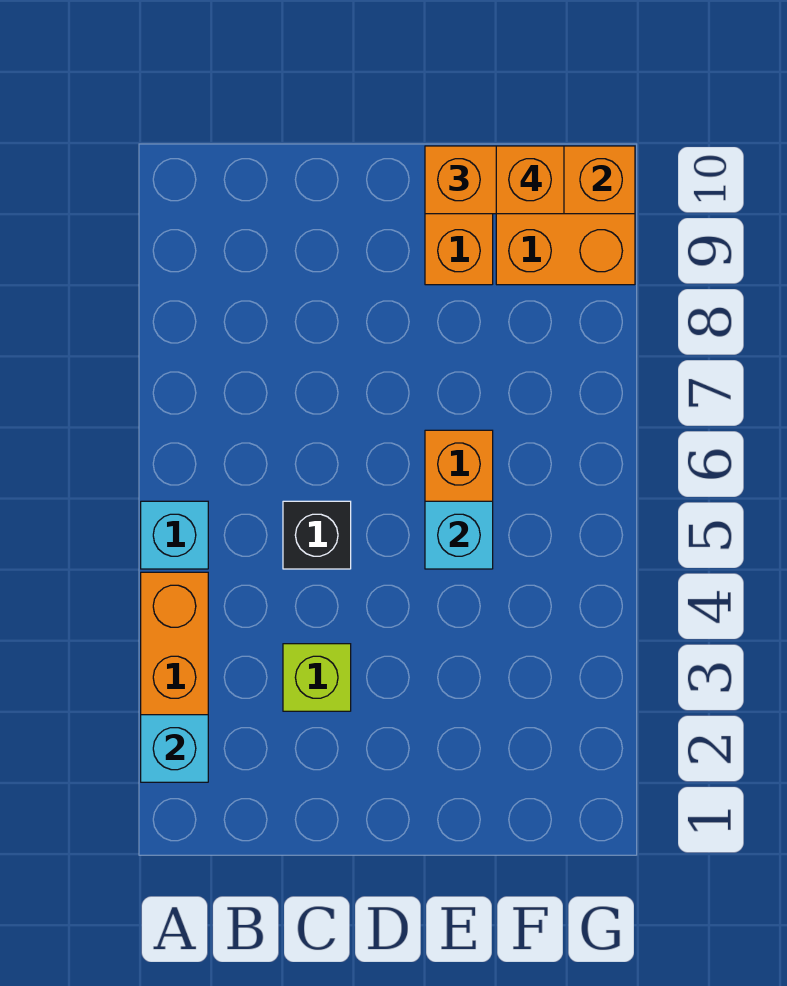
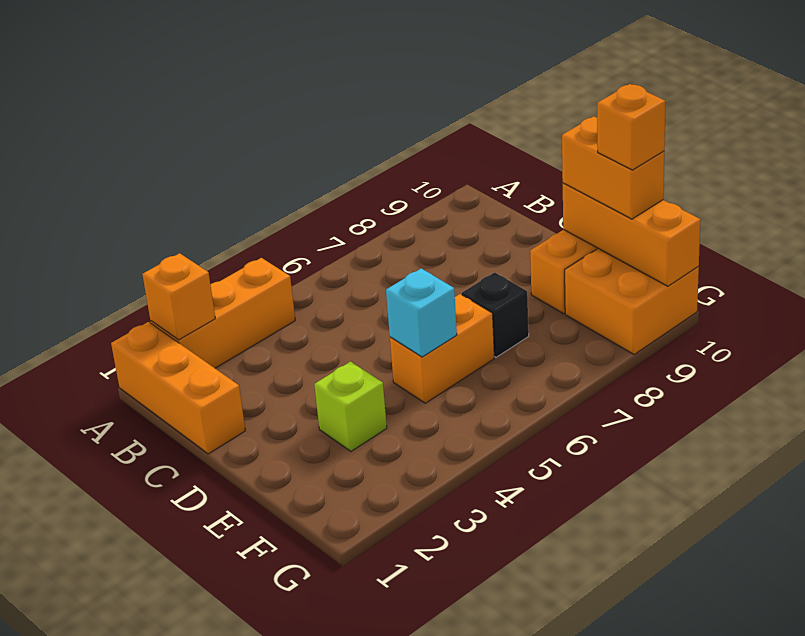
none -> orange 1x3 brick [111,322,245,454]
cyan 1x1 brick [141,715,208,782] -> orange 1x1 brick [142,253,215,340]
cyan 1x1 brick [141,501,208,569] -> none
lime 1x1 brick [283,644,351,711] -> lime 1x1 brick moved to [314,361,387,451]
black 1x1 brick [283,501,351,569] -> black 1x1 brick moved to [462,272,529,357]

